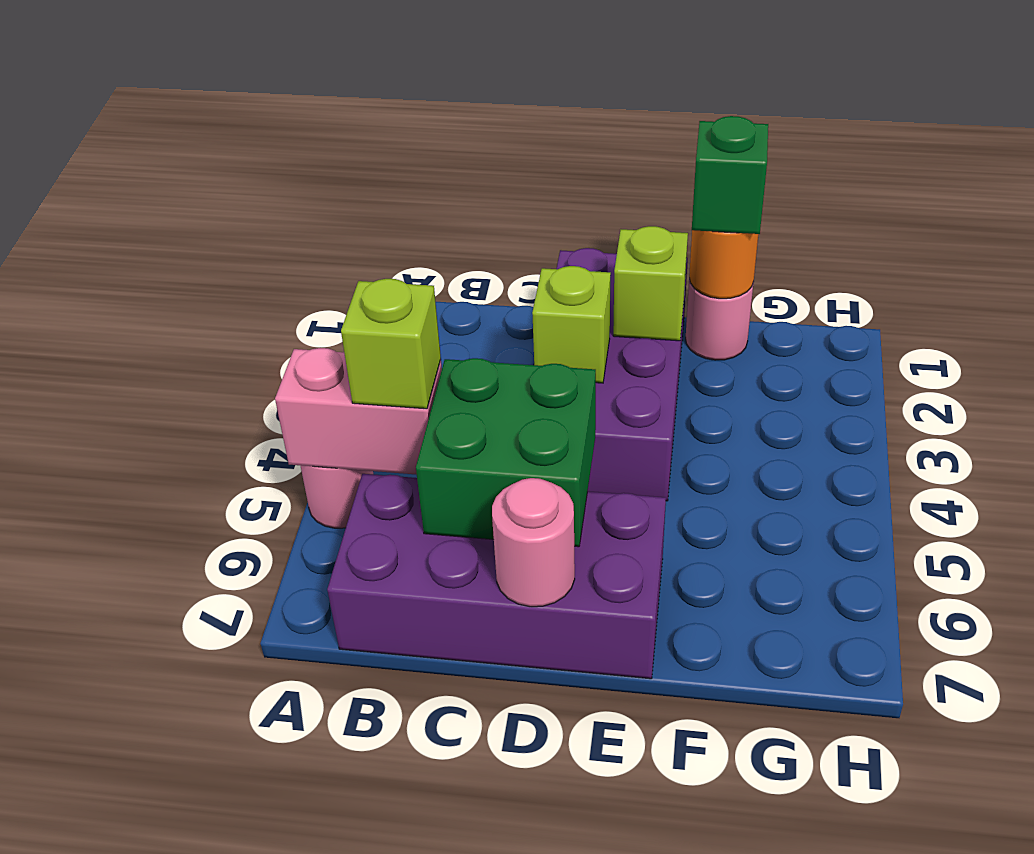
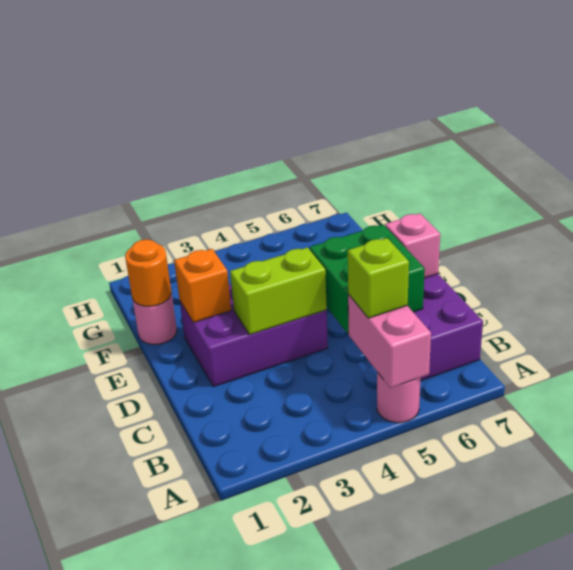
purple 2x4 brick [557,248,688,501] -> purple 2x3 brick [180,285,328,387]
lime 1x1 brick [532,266,611,383] -> lime 1x2 brick [230,248,327,334]
pink 1x1 round brick [492,478,575,607] -> pink 1x1 brick [385,213,440,278]
lime 1x1 brick [613,226,688,341] -> orange 1x1 brick [174,249,231,322]
green 1x1 brick [692,116,768,234] -> none

